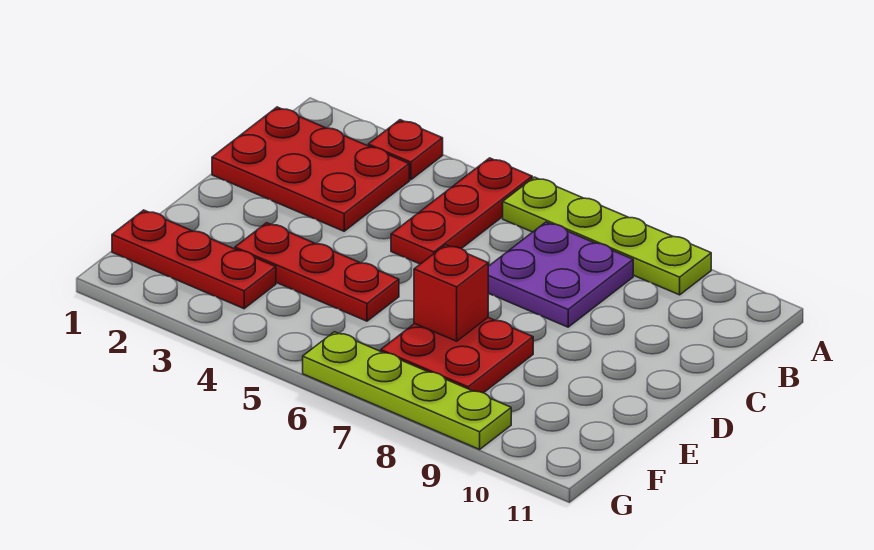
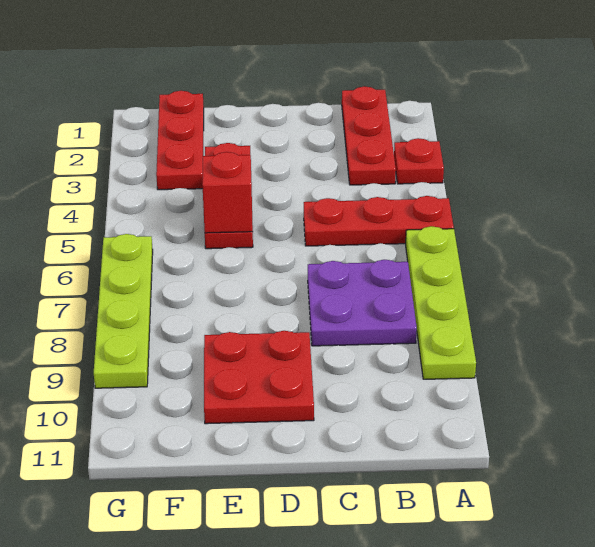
red 2x3 plate [212,107,409,231] -> red 1x3 plate [342,86,396,185]
red 2x2 plate [381,318,533,393] -> red 2x2 plate moved to [204,331,314,424]
red 1x1 brick [414,245,488,341] -> red 1x1 brick moved to [202,152,253,233]

